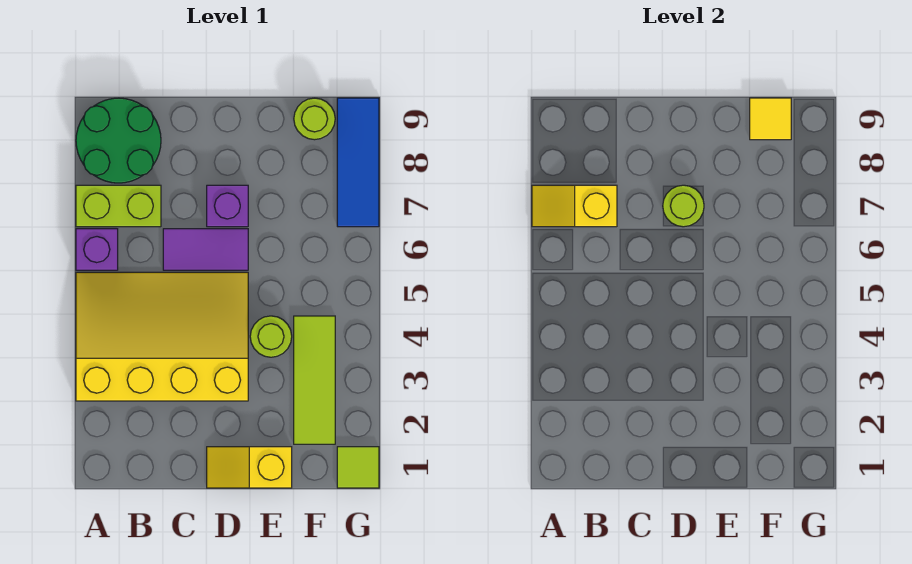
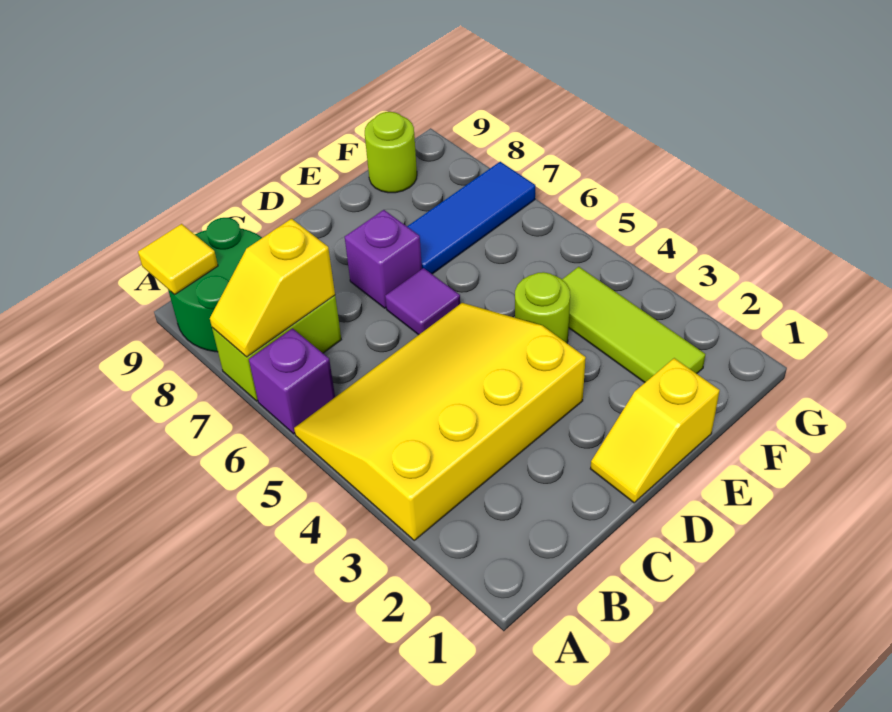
purple 1x2 tile [163,229,248,270] -> purple 1x1 tile [385,268,460,335]
lime 1x1 round brick [663,185,704,227] -> none
yellow 1x1 tile [750,98,791,140] -> yellow 1x1 tile moved to [138,224,218,295]
lime 1x1 tile [337,447,379,488] -> none
blue 1x3 tile [337,98,379,227] -> blue 1x3 tile turned to [407,162,535,274]

